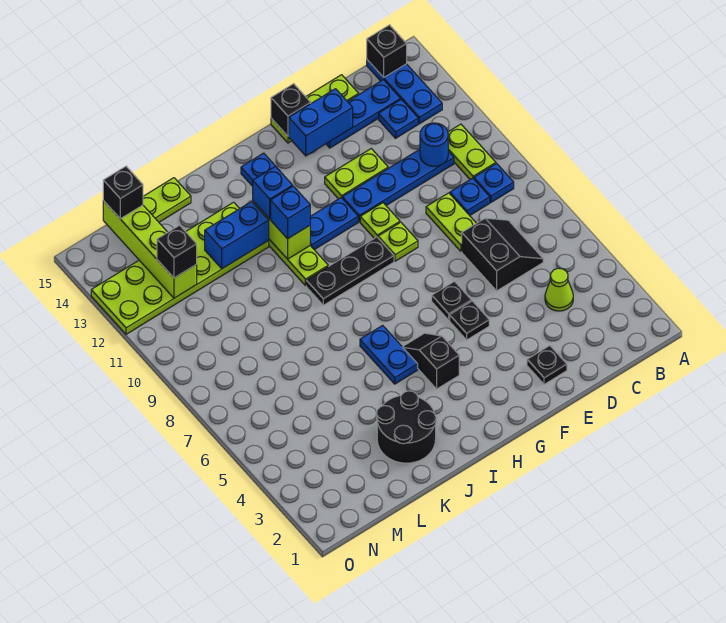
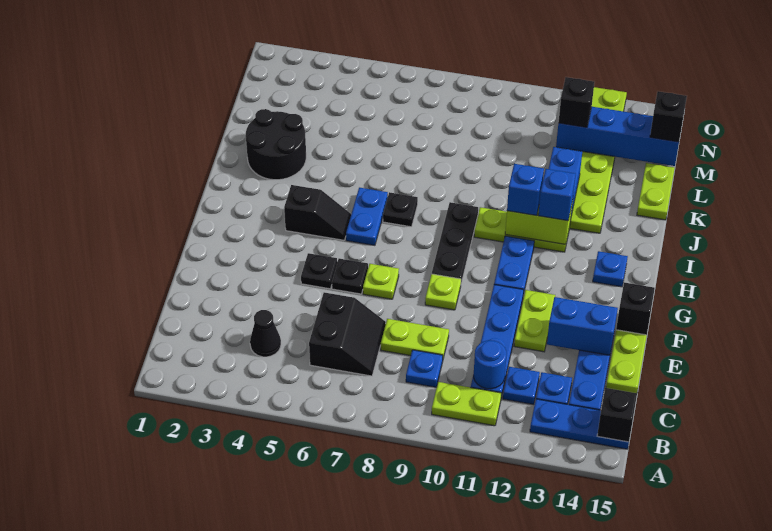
blue 1x1 plate [474,163,514,202] -> blue 1x1 plate moved to [503,367,540,404]
lime 1x1 cone [545,268,573,311] -> black 1x1 cone [250,310,281,357]
black 2x2 slope [462,218,543,291] -> black 2x2 slope turned to [309,292,386,376]
black 1x1 plate [527,346,567,384] -> black 1x1 plate moved to [383,192,418,227]
blue 1x2 brick [289,89,353,156] -> blue 1x2 brick turned to [547,297,618,355]
lime 1x1 plate [360,203,400,238] -> lime 1x1 plate moved to [363,264,399,299]
blue 1x2 plate [360,325,418,384] -> blue 1x2 plate turned to [346,188,388,245]
lime 1x4 brick [103,201,197,298] -> blue 1x4 brick [556,107,679,166]

